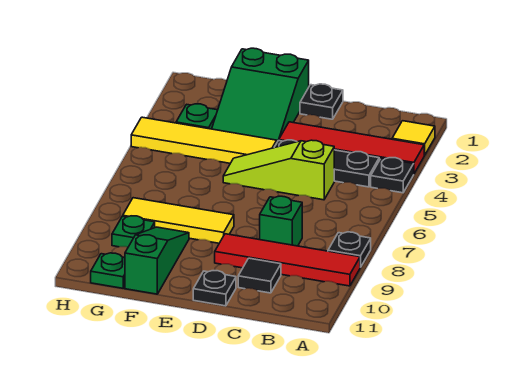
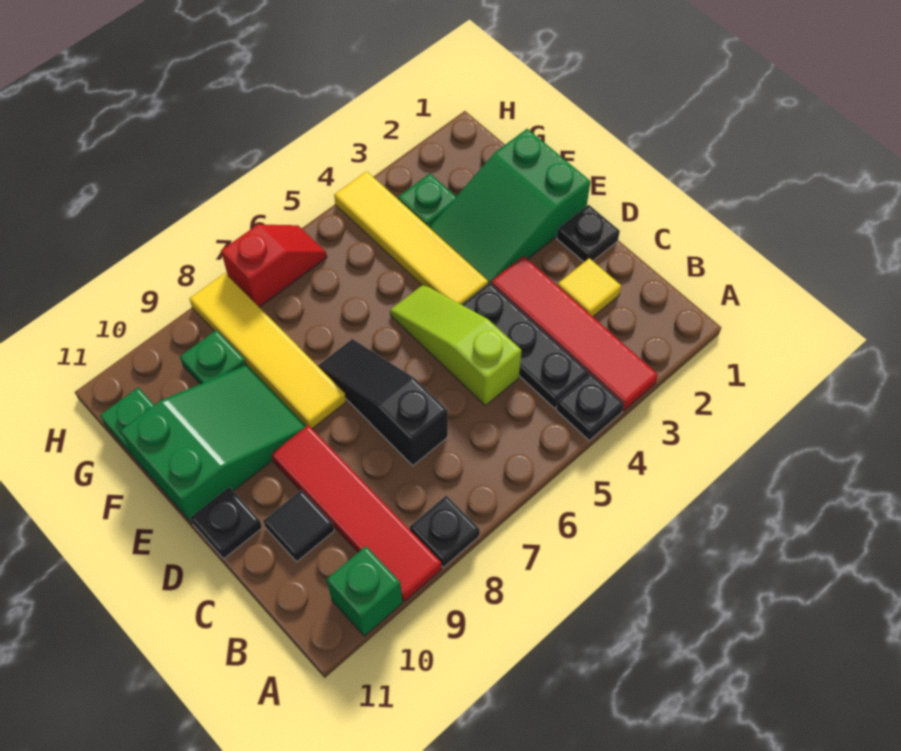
yellow 1x1 tile [392,121,435,155] -> yellow 1x1 tile moved to [558,258,621,317]
none -> black 1x3 slope [318,339,448,466]
green 1x1 brick [260,196,302,246] -> green 1x1 brick moved to [327,546,402,636]
yellow 1x3 tile [123,198,234,243] -> yellow 1x4 tile [189,273,346,429]
green 1x3 slope [125,227,189,294] -> green 2x3 slope [120,365,306,523]
none -> red 1x2 slope [221,224,327,307]

